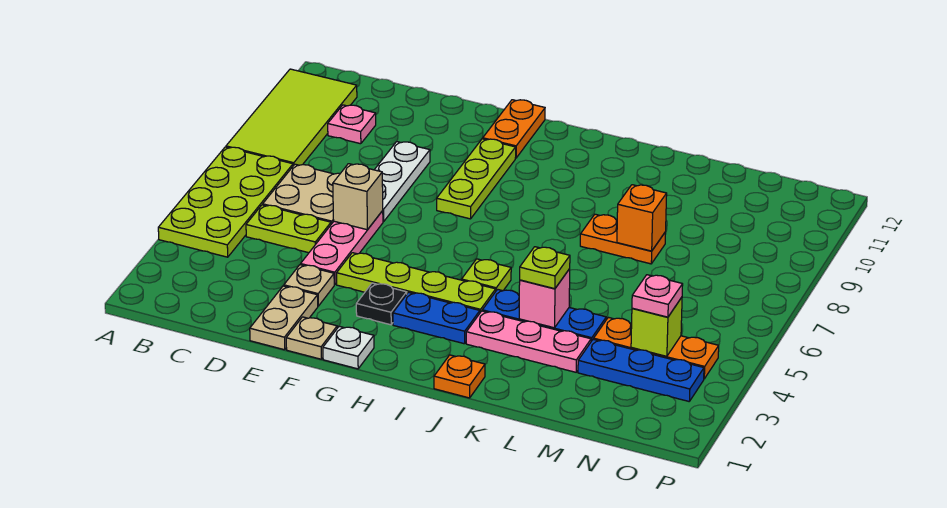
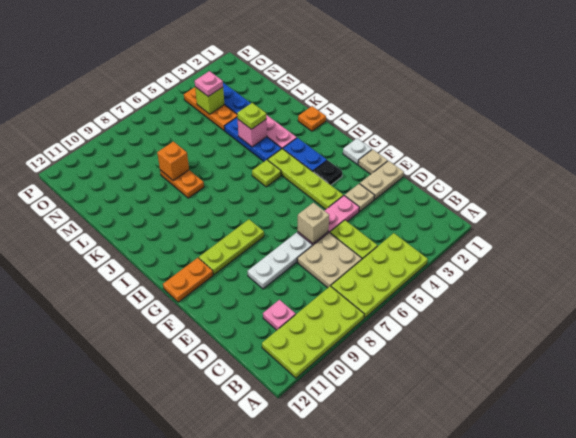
lime 2x4 tile [226,69,357,166] -> lime 2x4 plate [262,286,364,378]

